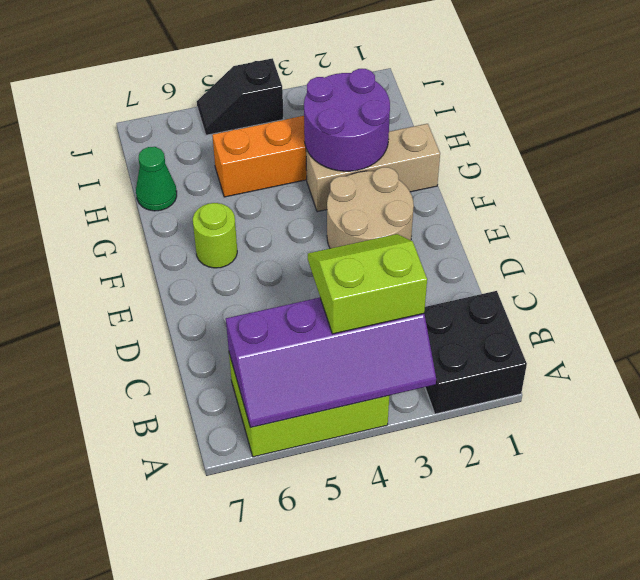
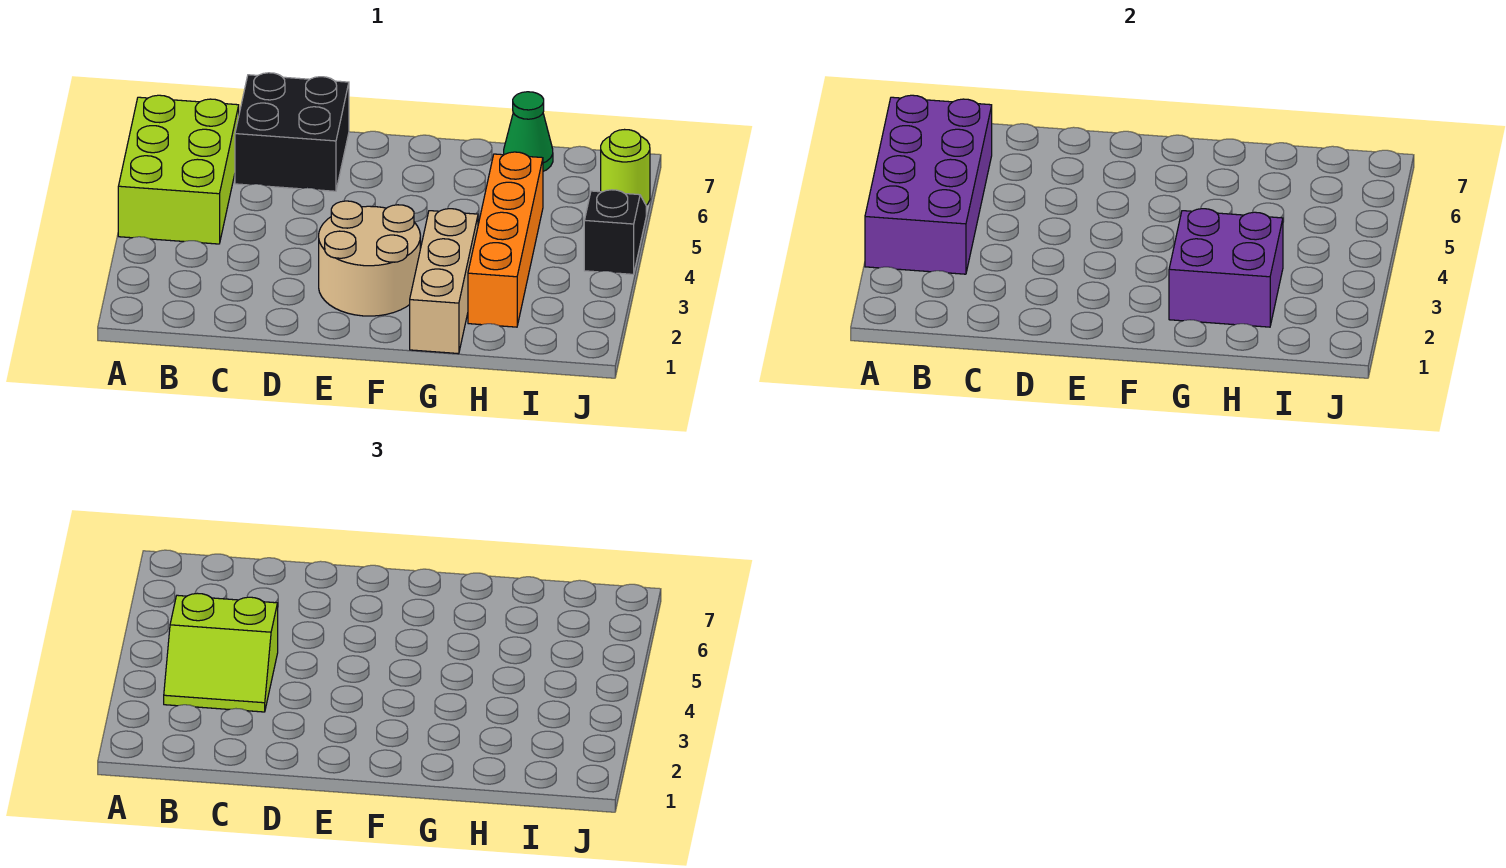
black 2x2 brick [424,291,527,414] -> black 2x2 brick moved to [235,73,349,191]
purple 2x4 slope [226,298,436,428] -> purple 2x4 brick [865,95,992,274]
lime 2x2 slope [308,234,427,334] -> lime 2x2 slope turned to [164,593,278,712]
lime 1x1 round brick [193,203,237,268] -> lime 1x1 round brick moved to [601,130,650,205]
purple 2x2 round brick [304,69,390,171] -> purple 2x2 brick [1169,209,1283,327]

